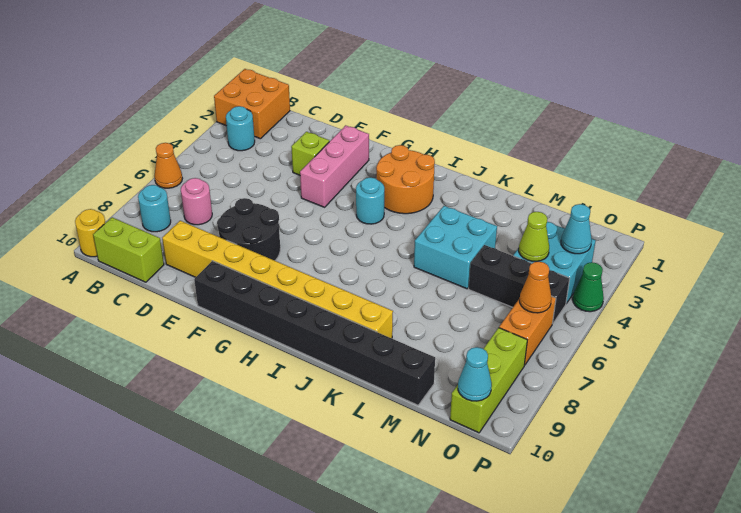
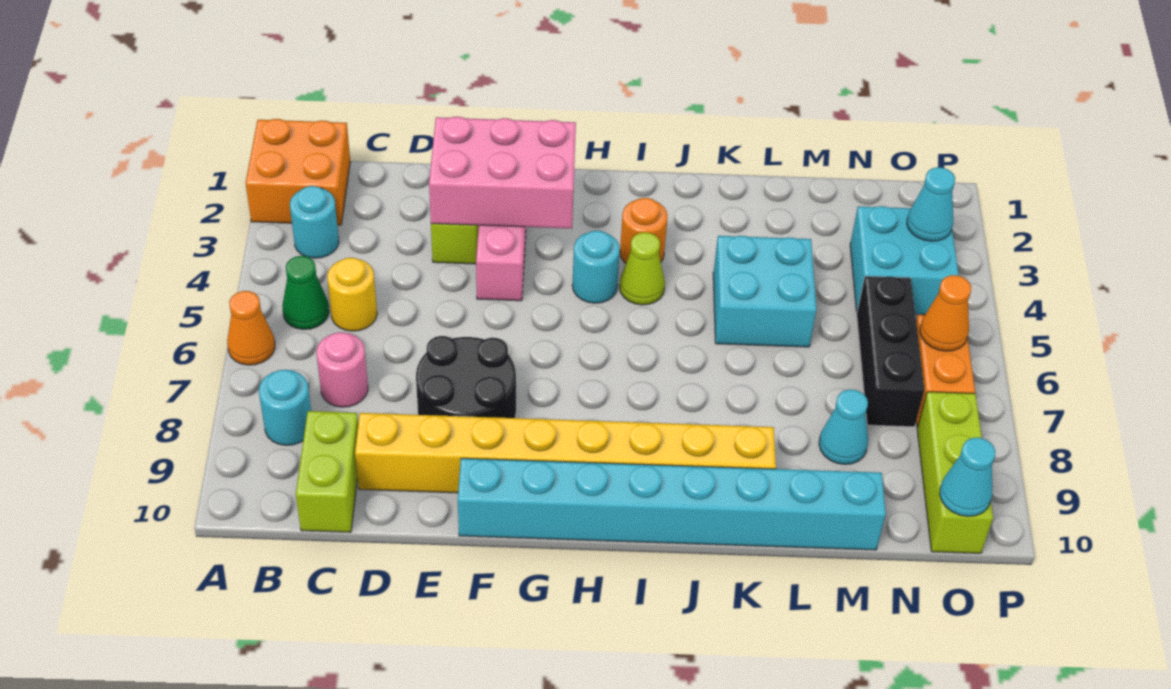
yellow 1x1 round brick [75,209,105,257] -> yellow 1x1 round brick moved to [327,258,377,331]
lime 1x2 brick [93,217,164,282] -> lime 1x2 brick turned to [296,411,358,532]
none -> pink 2x3 brick [429,117,576,228]
black 1x8 brick [194,261,435,405] -> cyan 1x8 brick [458,458,886,550]
orange 2x2 round brick [376,145,435,214] -> orange 1x1 round brick [620,198,668,263]
black 1x3 brick [469,245,570,323] -> black 1x3 brick turned to [857,276,924,427]
none -> cyan 1x1 cone [819,390,868,464]
lime 1x1 cone [519,212,549,261] -> lime 1x1 cone moved to [620,232,665,305]
green 1x1 cone [573,262,604,312] -> green 1x1 cone moved to [282,256,329,329]

